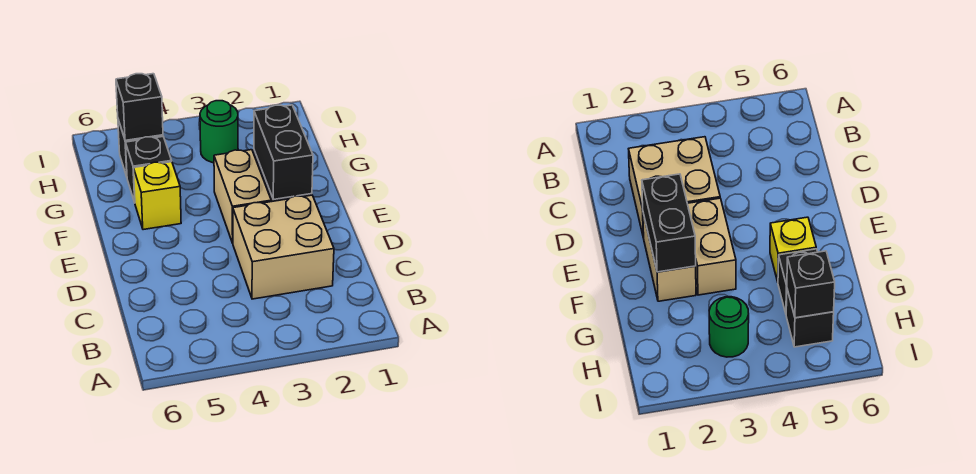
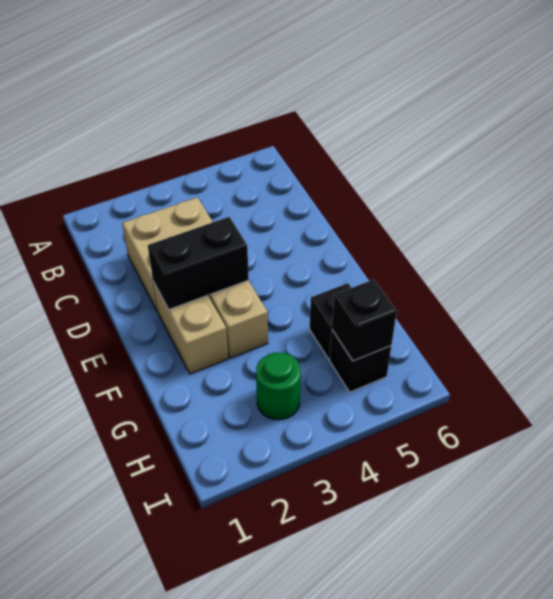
black 1x2 brick [254,105,313,199] -> black 1x2 brick turned to [148,217,249,310]
yellow 1x1 brick [134,162,181,230] -> none

